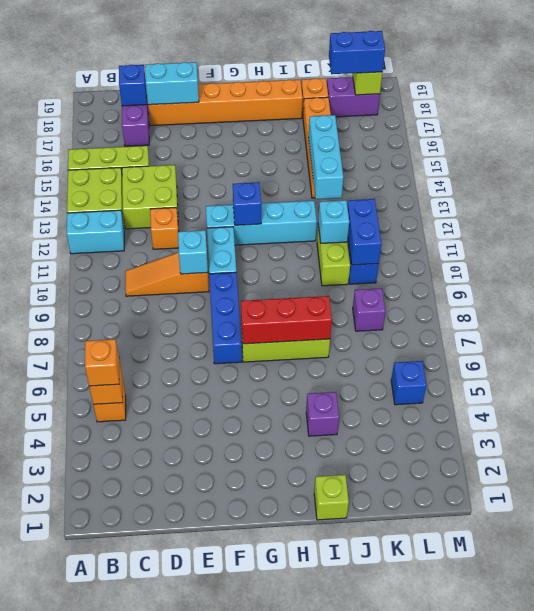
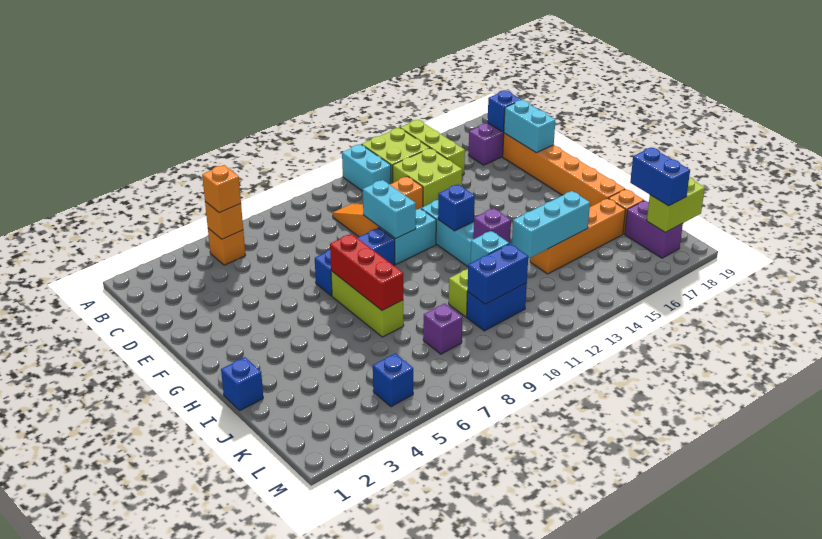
cyan 1x1 brick [178,230,208,274] -> cyan 1x2 brick [363,180,416,239]
lime 1x1 brick [314,475,349,520] -> blue 1x1 brick [221,357,263,410]
purple 1x1 brick [306,392,339,436] -> purple 1x1 brick moved to [473,208,511,244]

